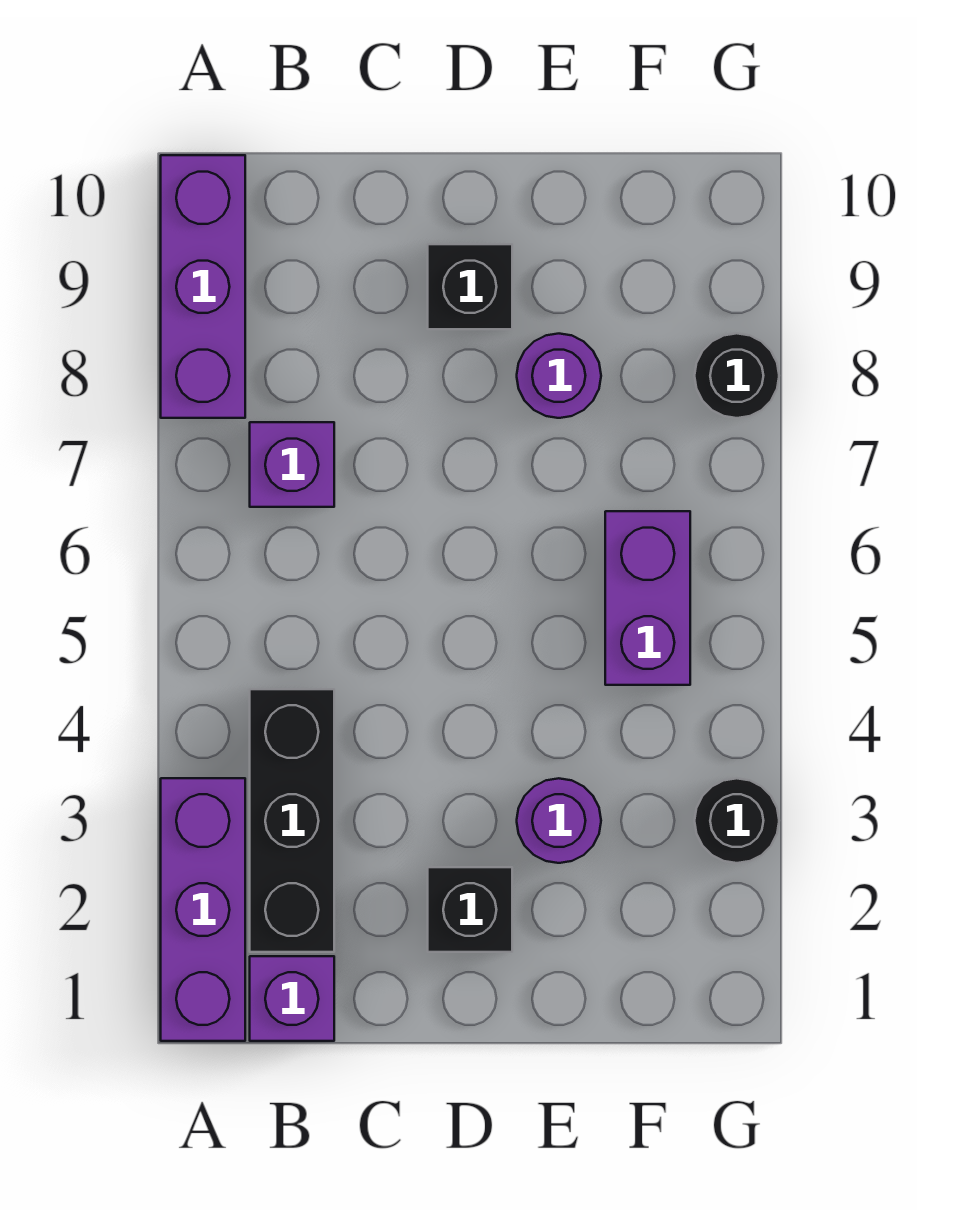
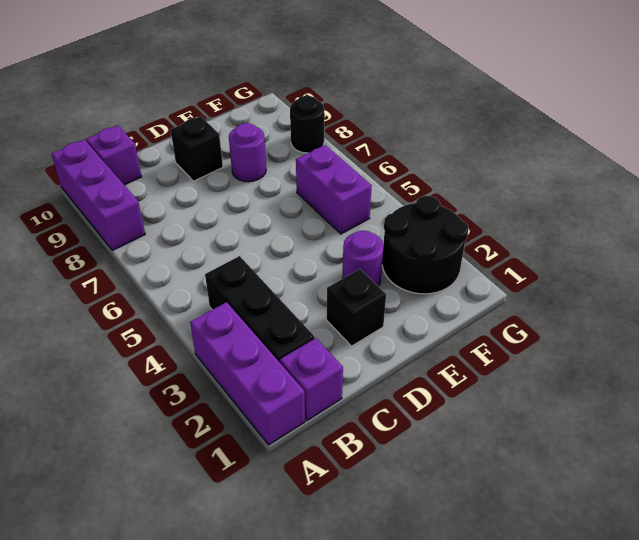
purple 1x1 brick [250,422,334,507] -> purple 1x1 brick moved to [86,125,142,185]
black 1x1 round brick [695,778,779,863] -> black 2x2 round brick [382,196,468,294]

